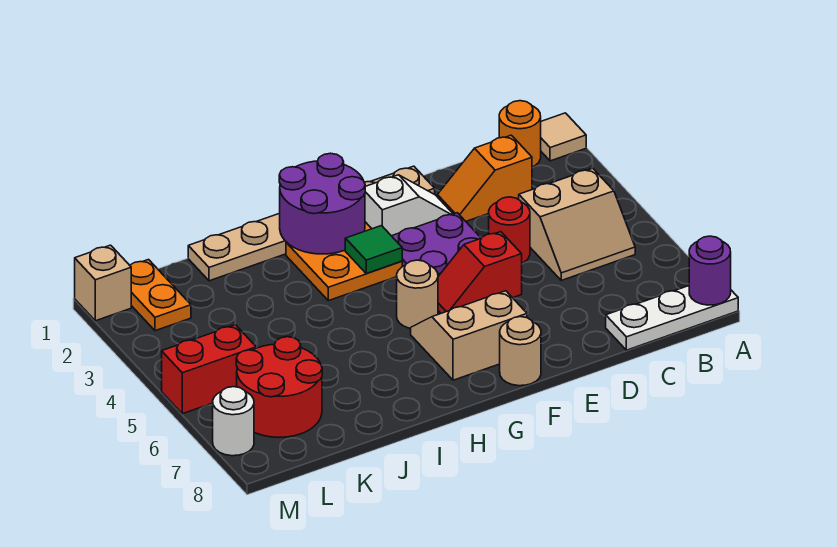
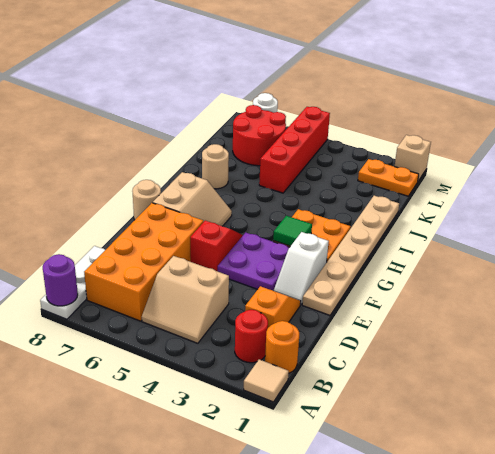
tan 2x2 slope [519,168,635,280] -> tan 2x2 slope turned to [142,256,229,343]
none -> orange 2x4 brick [84,203,203,321]
red 1x1 round brick [489,197,530,263] -> red 1x1 round brick moved to [235,310,268,363]
purple 2x2 round brick [279,153,365,254] -> none
tan 1x1 round brick [397,260,438,328] -> tan 1x1 round brick moved to [202,144,229,189]
red 1x2 brick [162,325,256,414] -> red 1x4 brick [259,107,330,193]

